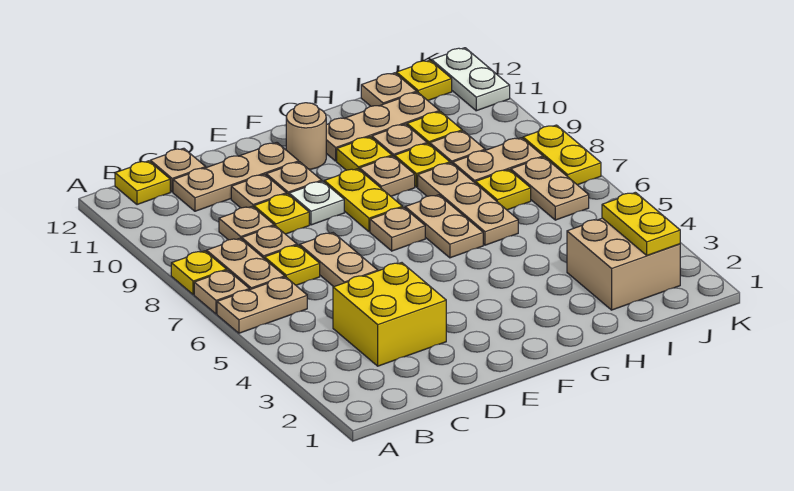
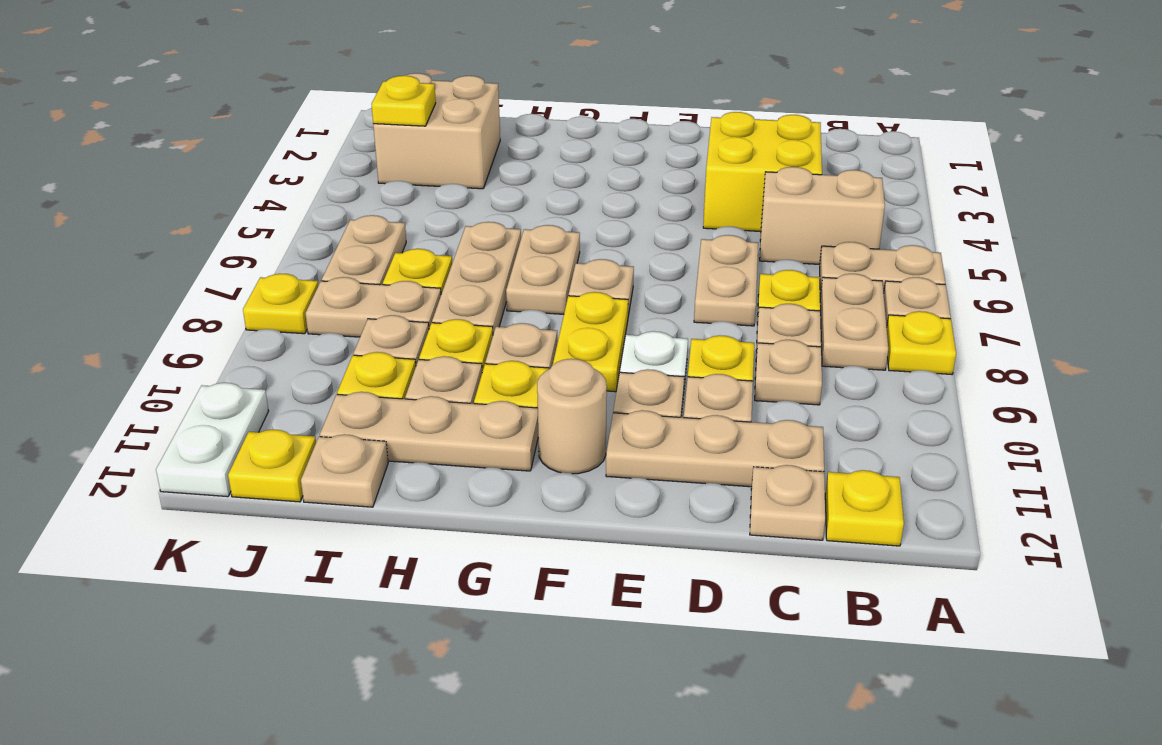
none -> tan 1x2 brick [760,167,885,264]
yellow 1x2 plate [602,192,680,256] -> yellow 1x1 plate [372,76,436,126]
yellow 1x2 plate [523,125,601,185] -> yellow 1x1 plate [243,274,318,334]

